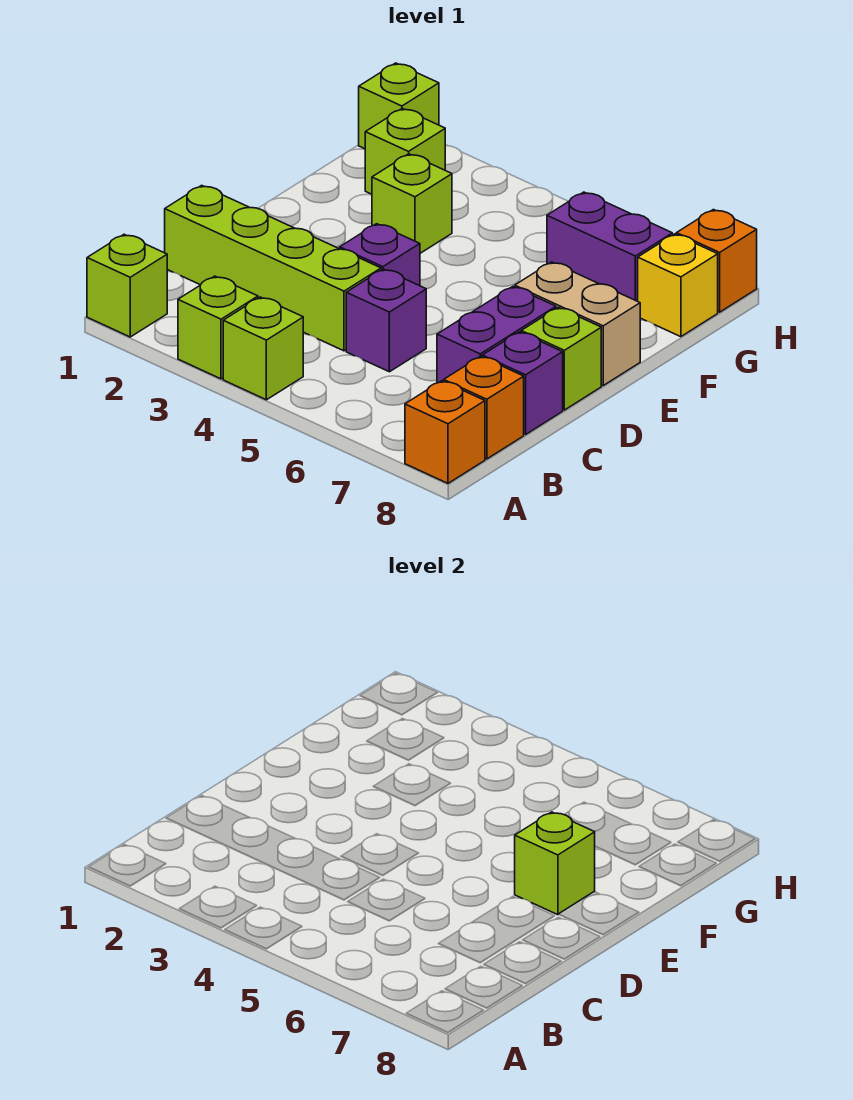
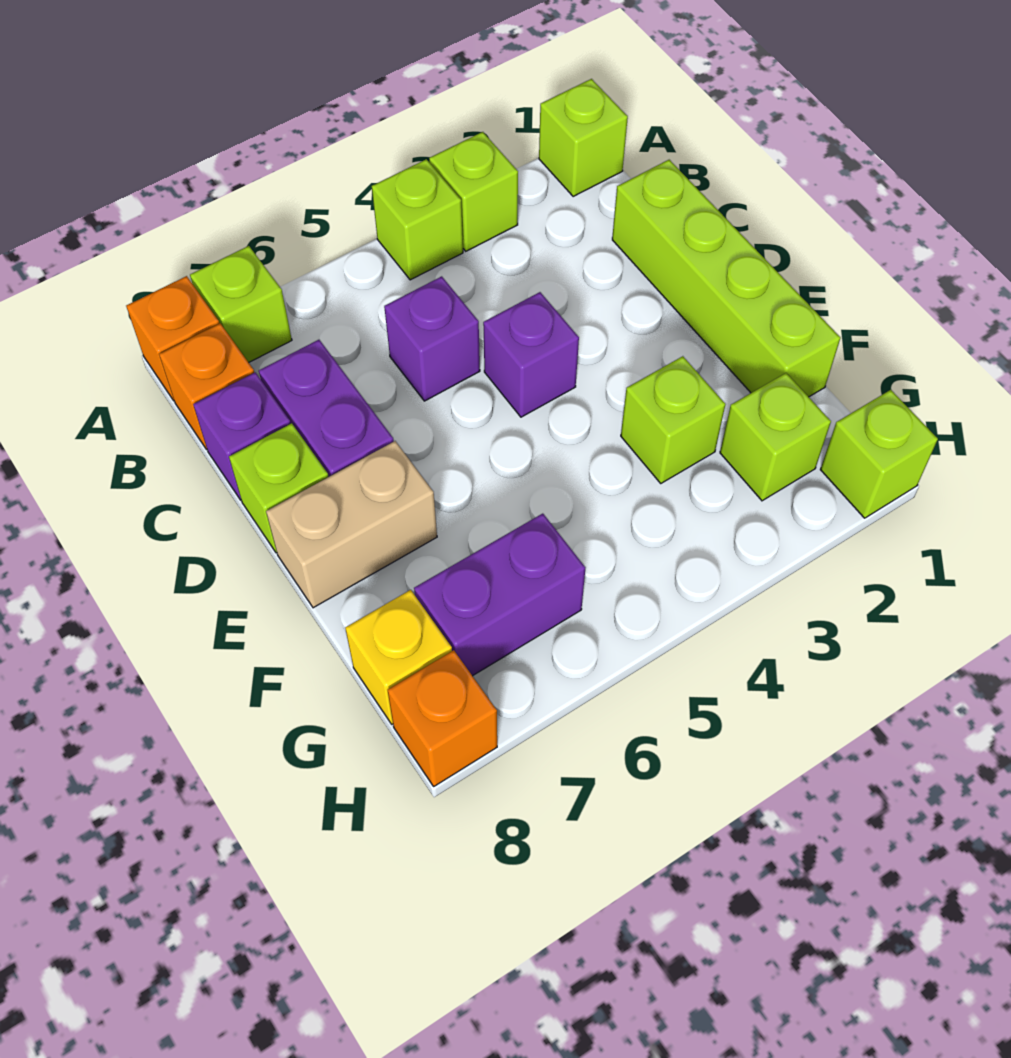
lime 1x4 brick [165,185,381,351] -> lime 1x4 brick turned to [612,160,841,397]
lime 1x1 brick [515,812,595,915] -> lime 1x1 brick moved to [190,246,292,362]

